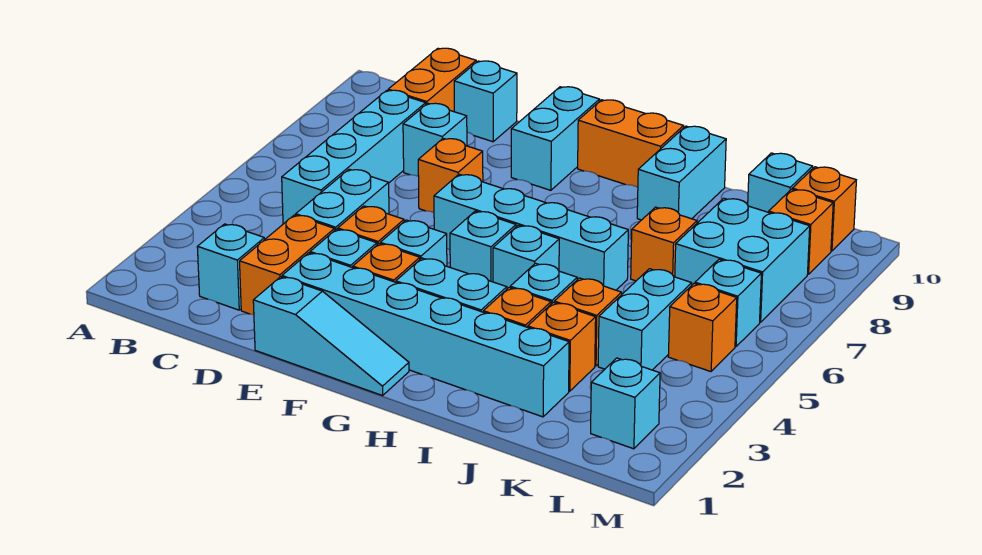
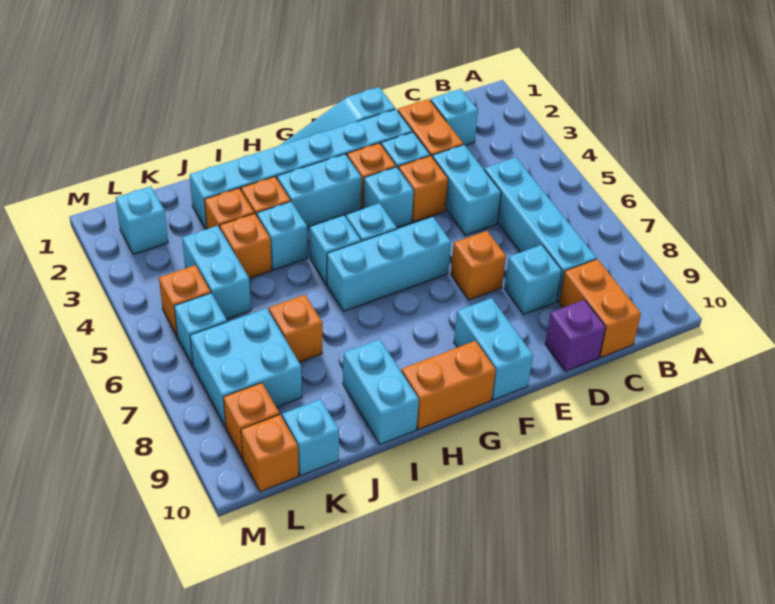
cyan 1x1 brick [454,61,517,142] -> purple 1x1 brick [545,300,606,371]
cyan 1x4 brick [434,174,628,290] -> cyan 1x3 brick [327,217,451,311]

